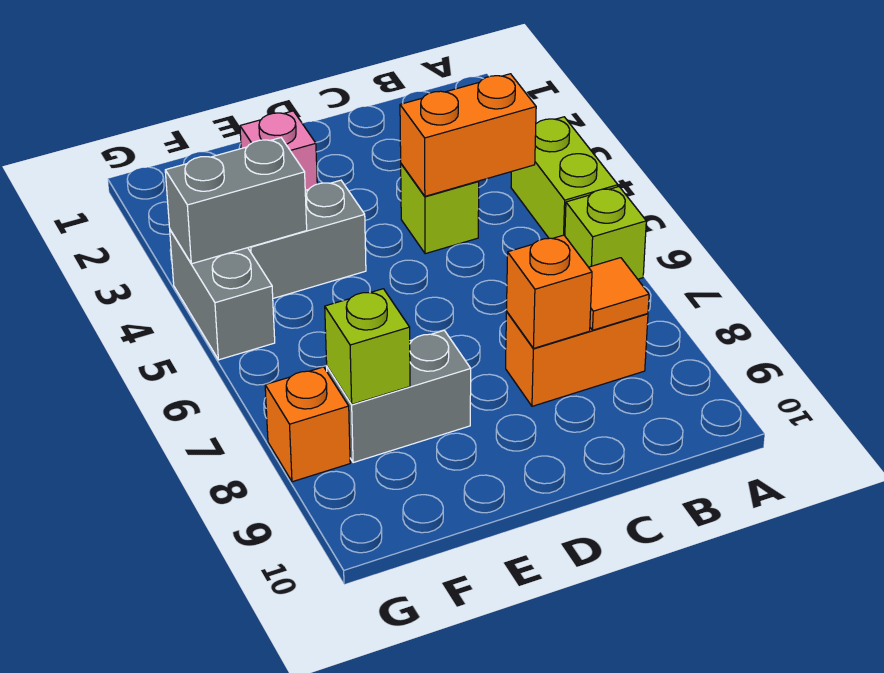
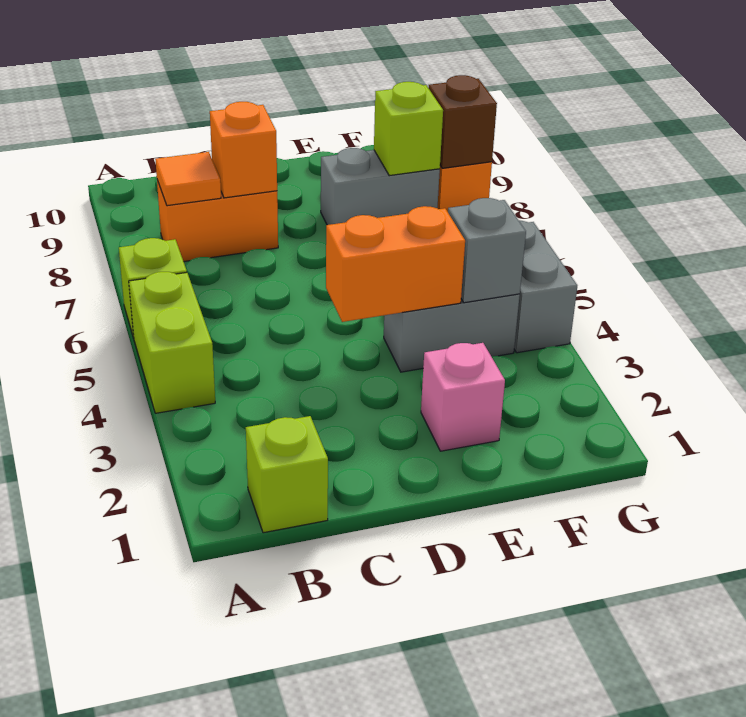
orange 1x2 brick [400,74,536,196] -> orange 1x2 brick moved to [326,206,465,322]
lime 1x1 brick [401,164,479,254] -> lime 1x1 brick moved to [246,416,328,533]
grey 1x2 brick [165,138,307,264] -> grey 1x1 brick [448,198,526,303]
none -> brown 1x1 brick [429,75,497,168]

